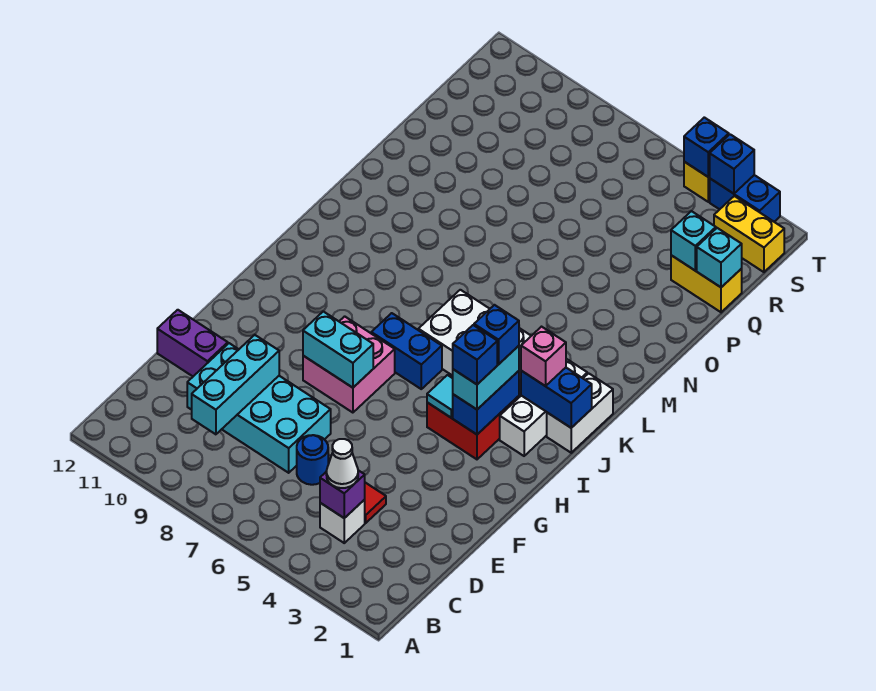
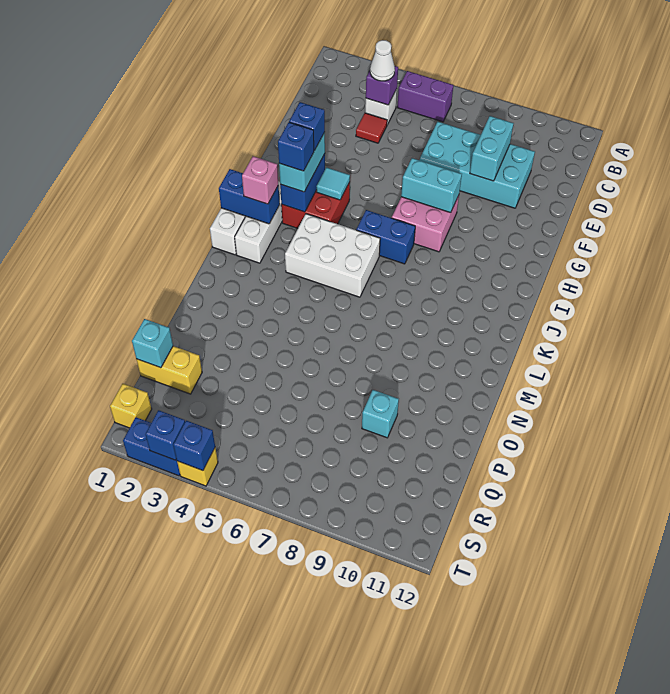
cyan 1x3 brick [192,335,279,434] -> cyan 1x2 brick [470,116,514,181]
blue 1x1 round brick [297,435,328,485] -> none
purple 1x2 brick [157,310,228,376] -> purple 1x2 brick moved to [397,71,453,122]
cyan 1x1 brick [671,211,716,270] -> cyan 1x1 brick moved to [362,390,399,438]
yellow 1x2 brick [714,196,784,272] -> yellow 1x1 brick [110,384,152,428]

